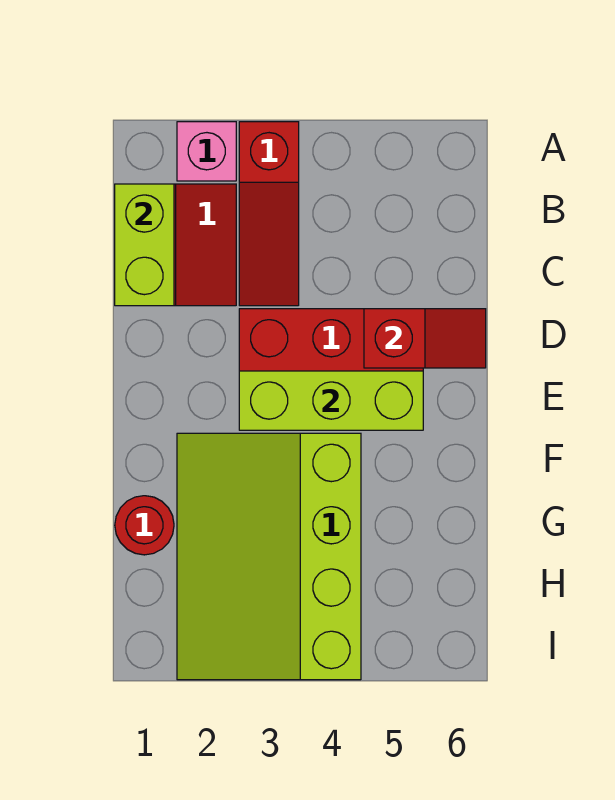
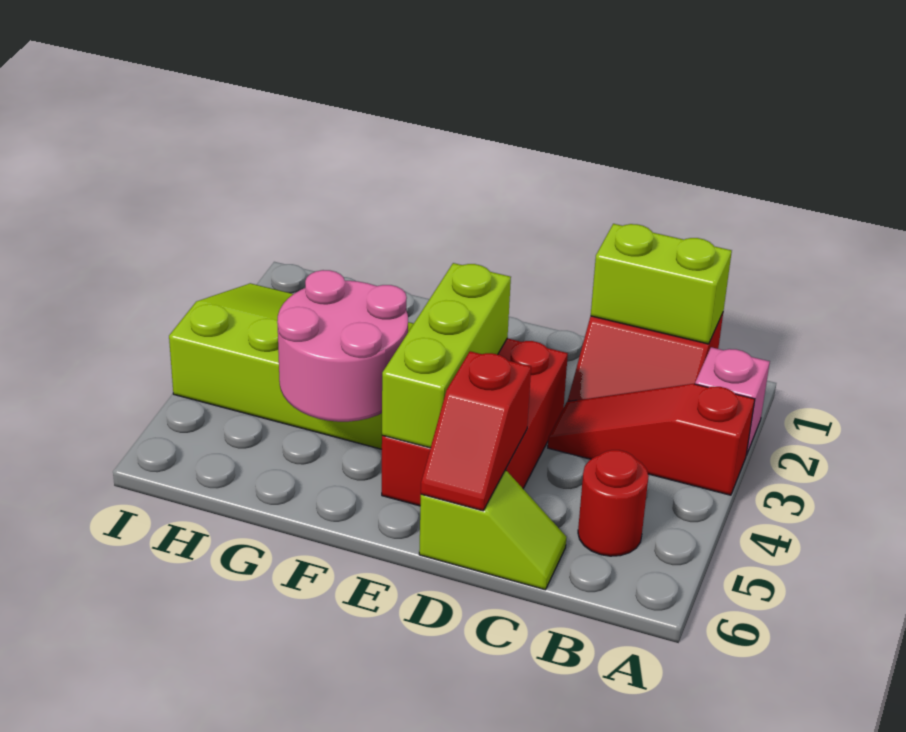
none -> lime 1x2 slope [419,471,566,590]
none -> pink 2x2 round brick [277,270,408,422]
red 1x1 round brick [115,496,174,555] -> red 1x1 round brick moved to [578,450,649,556]

